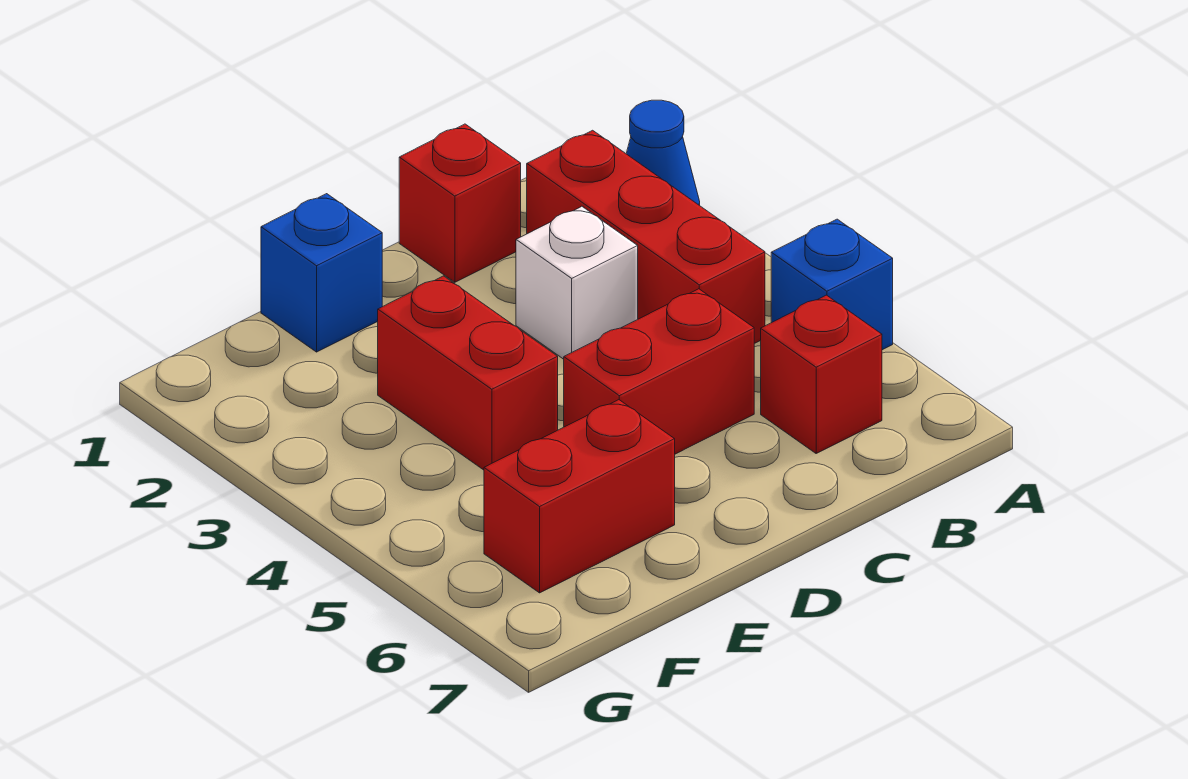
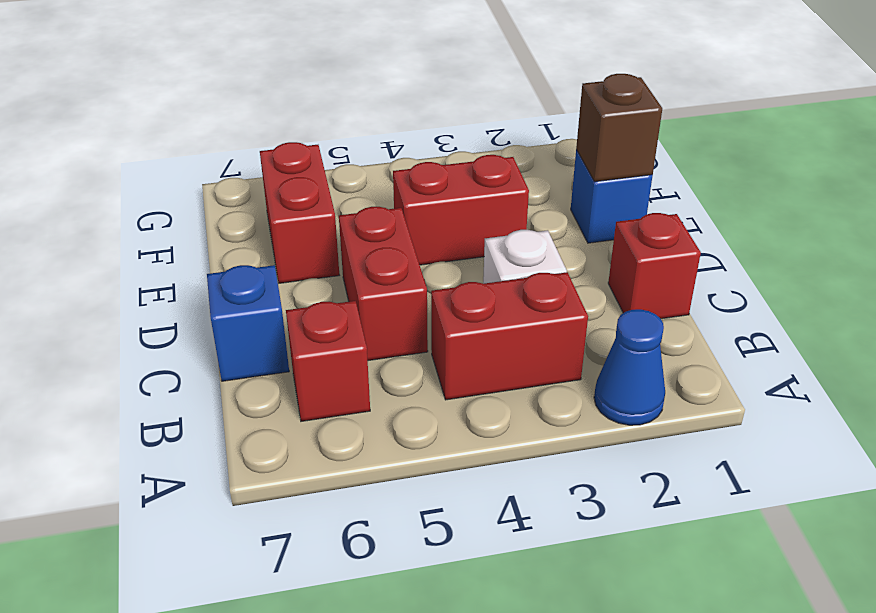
blue 1x1 brick [771,219,893,350] -> blue 1x1 brick moved to [207,265,289,381]
red 1x3 brick [527,130,765,344] -> red 1x2 brick [431,272,588,400]
none -> brown 1x1 brick [576,74,662,182]

